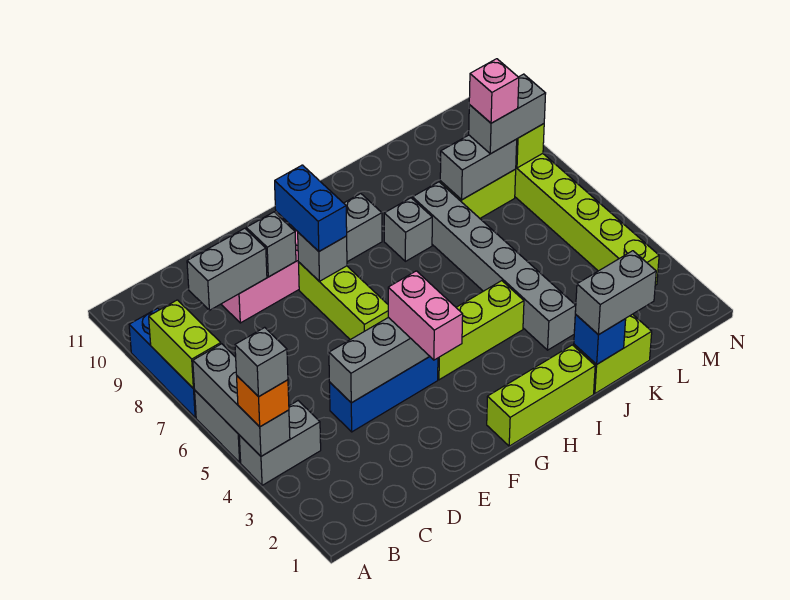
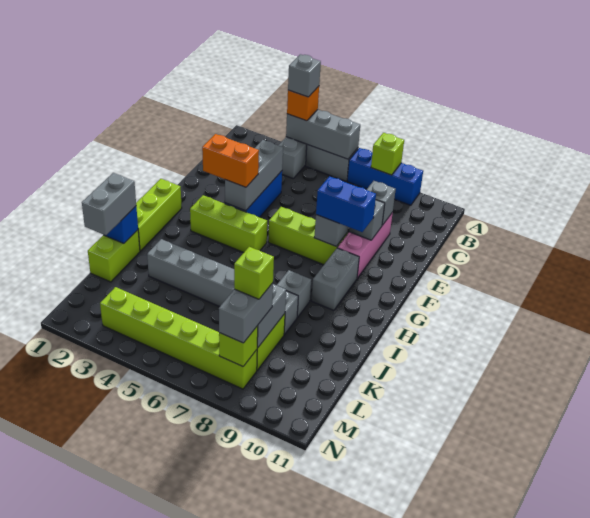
lime 1x2 brick [149,300,221,389] -> lime 1x1 brick [371,133,404,175]
grey 1x2 brick [187,228,267,310] -> grey 1x1 brick [367,181,396,225]
pink 1x2 brick [388,271,463,360] -> orange 1x2 brick [202,134,259,187]
lime 1x3 brick [438,281,524,380] -> lime 1x3 brick turned to [190,195,267,252]
pink 1x1 brick [469,59,519,123] -> lime 1x1 brick [234,247,274,299]

